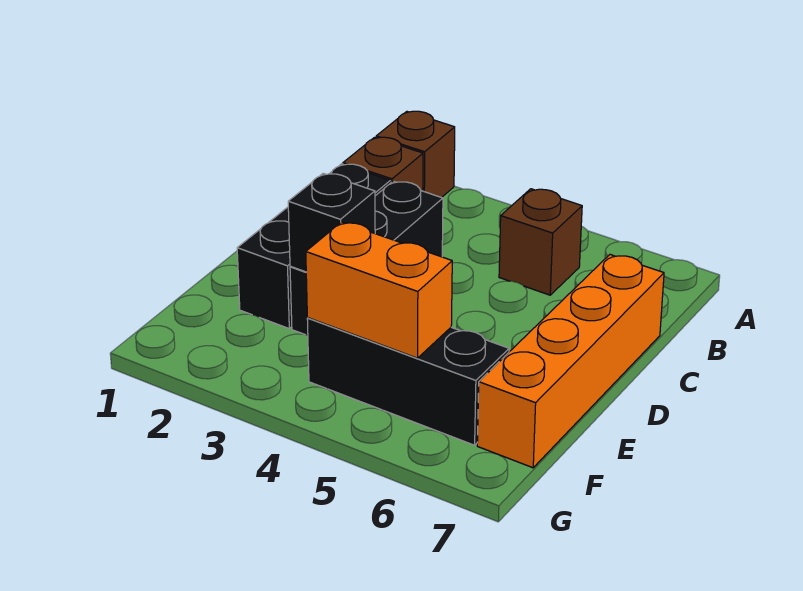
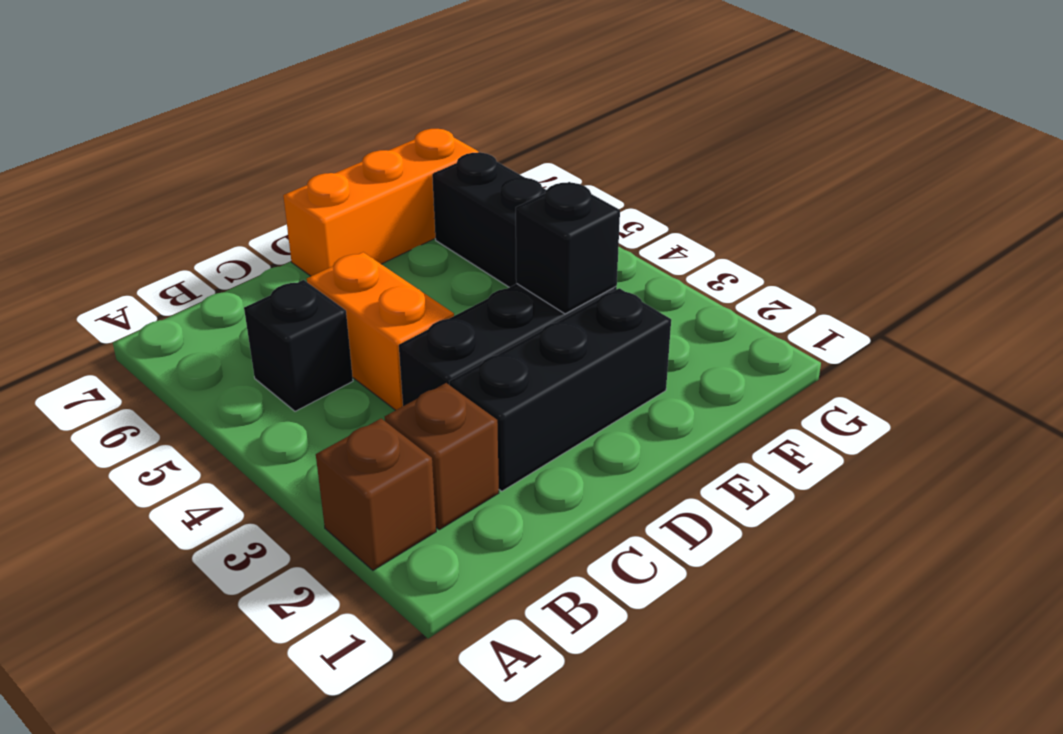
brown 1x1 brick [499,189,582,295] -> black 1x1 brick [244,280,353,411]
orange 1x4 brick [477,255,664,468] -> orange 1x3 brick [283,129,478,276]
orange 1x2 brick [306,222,452,358] -> orange 1x2 brick moved to [307,252,454,410]

